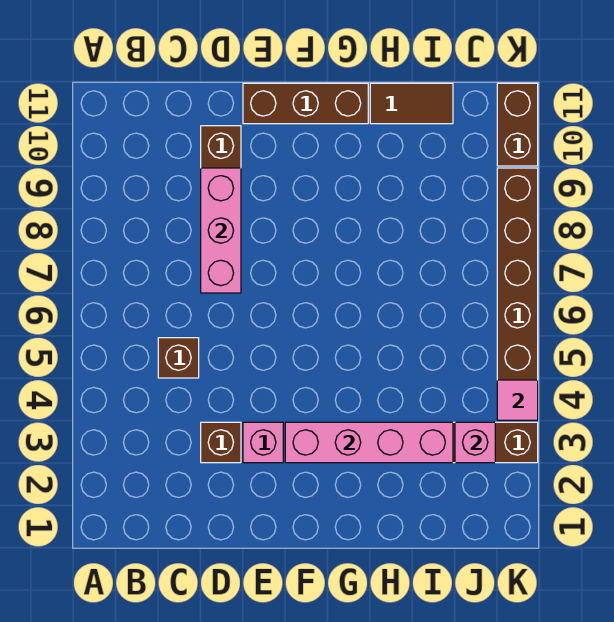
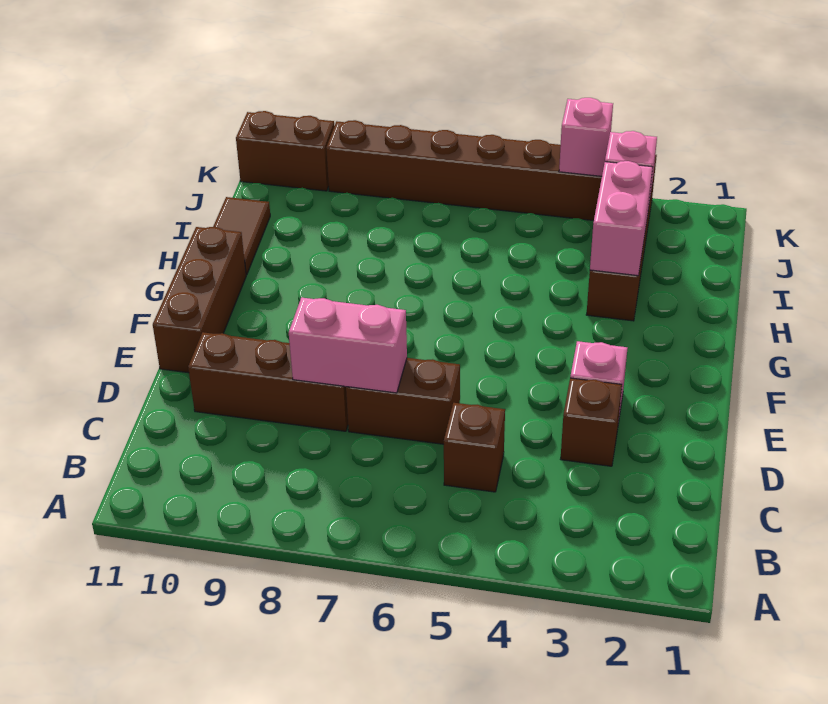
none -> brown 1x2 brick [346,358,460,444]
pink 1x3 brick [201,168,241,293] -> pink 1x2 brick [289,297,407,393]
pink 1x4 brick [285,422,453,463] -> pink 1x2 brick [590,161,653,276]
pink 1x1 tile [497,380,538,420] -> pink 1x1 brick [559,98,613,176]

